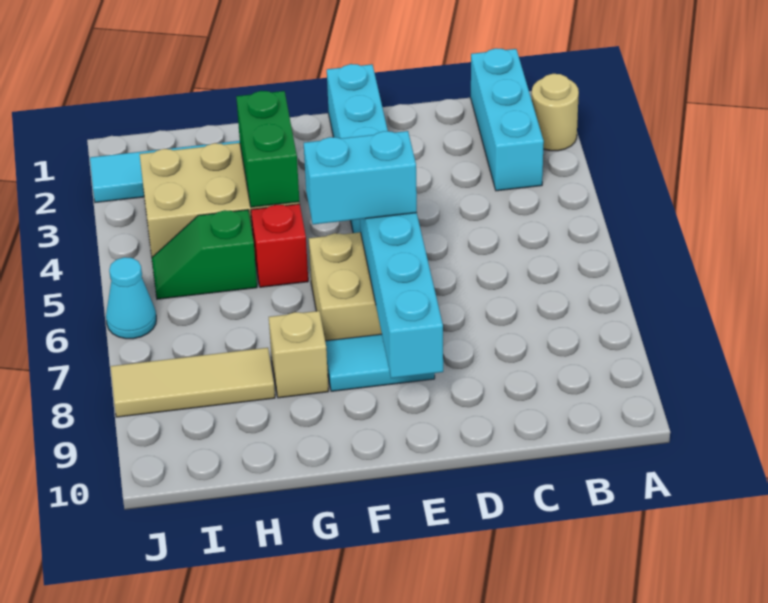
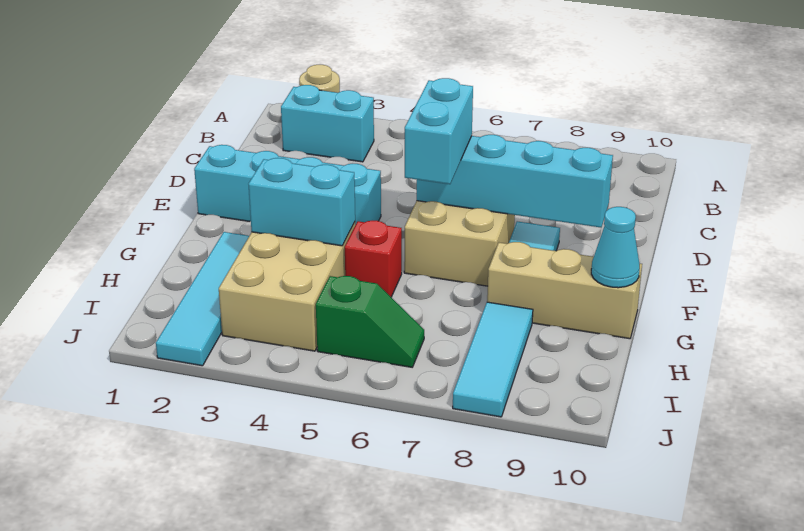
cyan 1x3 brick [471,48,544,191] -> cyan 1x2 brick [281,85,374,162]
green 1x2 brick [236,91,299,207] -> cyan 1x2 brick [249,158,355,246]
tan 1x1 brick [269,311,328,398] -> tan 1x3 brick [487,242,642,339]
green 1x2 slope [152,210,257,299] -> green 1x2 slope turned to [316,276,424,367]
tan 1x3 tile [111,348,275,417] -> cyan 1x3 tile [453,302,533,417]
cyan 1x1 cone [106,257,156,339] -> cyan 1x1 cone moved to [591,207,640,288]

